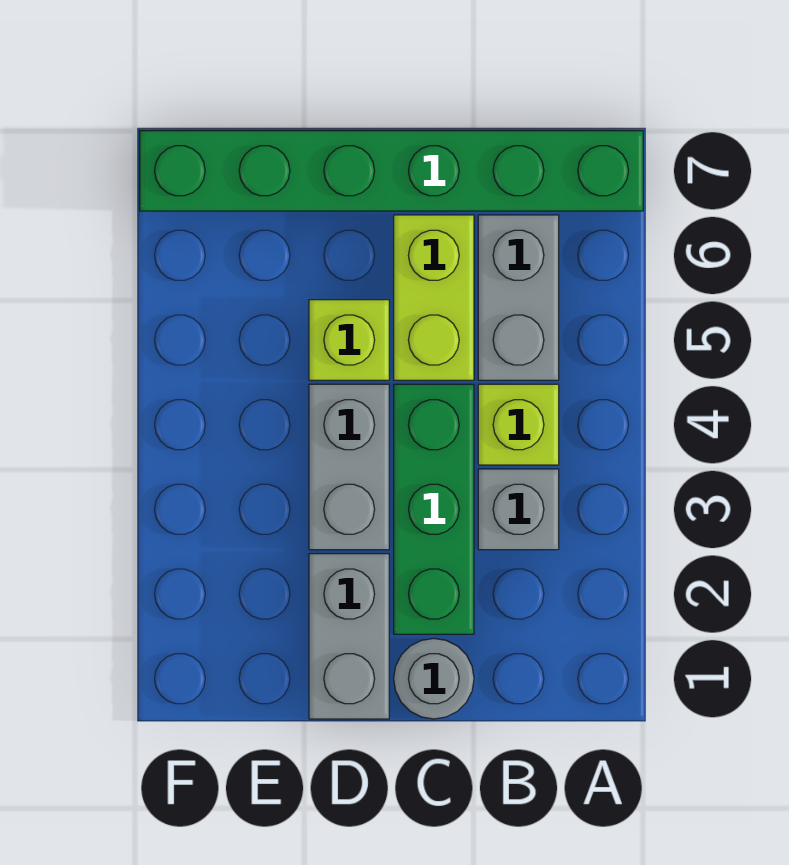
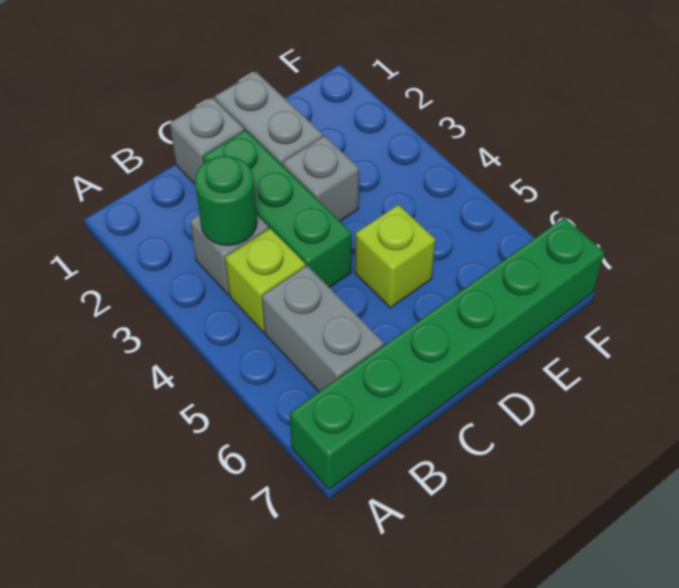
none -> green 1x1 round brick [195,156,257,245]
grey 1x1 round brick [394,638,474,719] -> grey 1x1 brick [170,98,244,184]
lime 1x2 brick [394,215,474,380] -> none
grey 1x2 brick [309,384,389,550] -> grey 1x1 brick [283,136,359,221]

